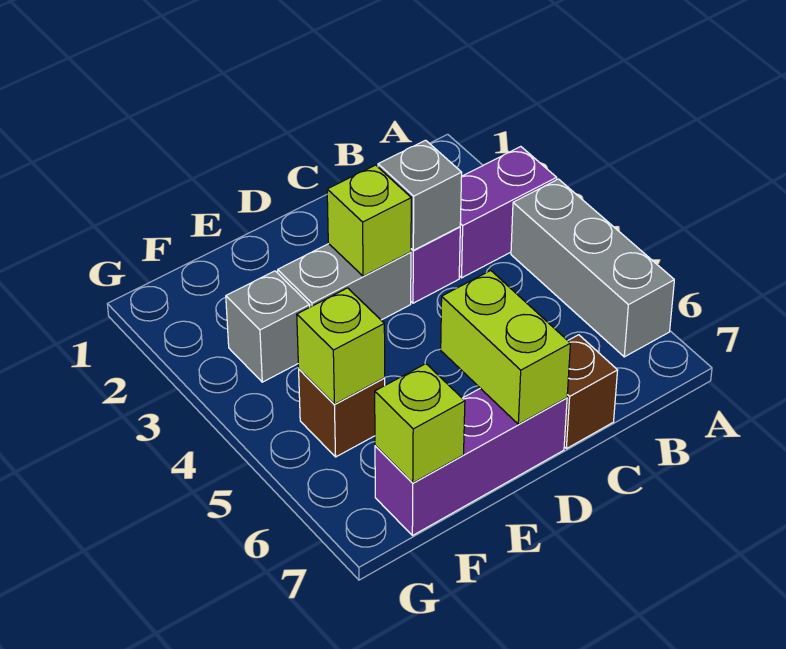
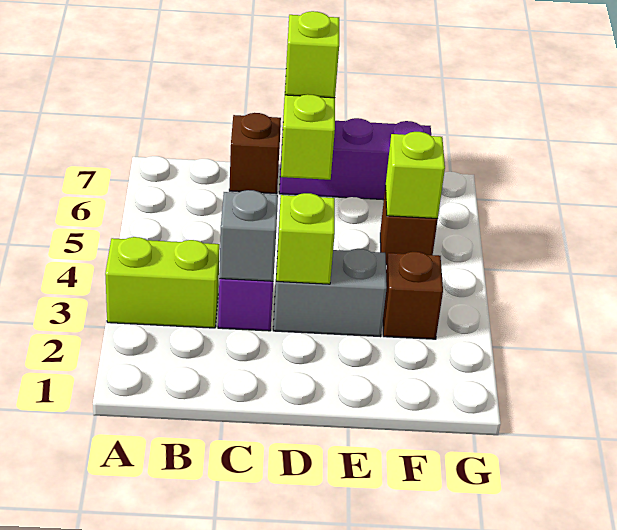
purple 1x2 brick [459,147,557,278] -> lime 1x2 brick [105,237,220,328]
grey 1x3 brick [511,179,674,357] -> none
grey 1x1 brick [226,271,310,382] -> brown 1x1 brick [383,252,443,339]
lime 1x1 brick [375,364,465,483] -> lime 1x1 brick moved to [285,11,339,98]

